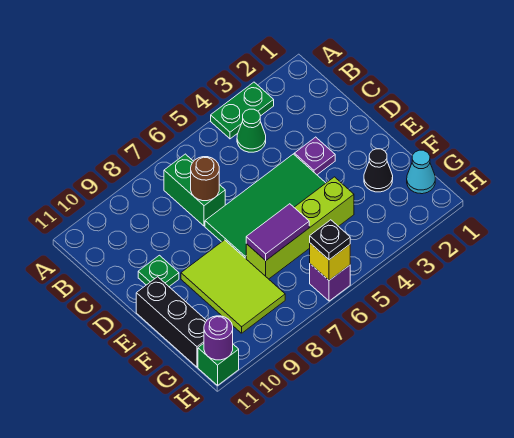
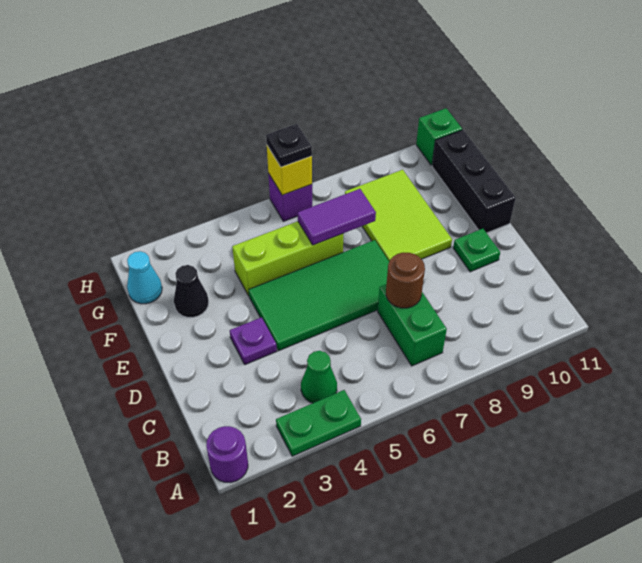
lime 1x4 brick [246,177,354,279] -> lime 1x3 brick [232,221,343,296]
purple 1x1 round brick [204,316,233,360] -> purple 1x1 round brick moved to [206,426,248,483]

